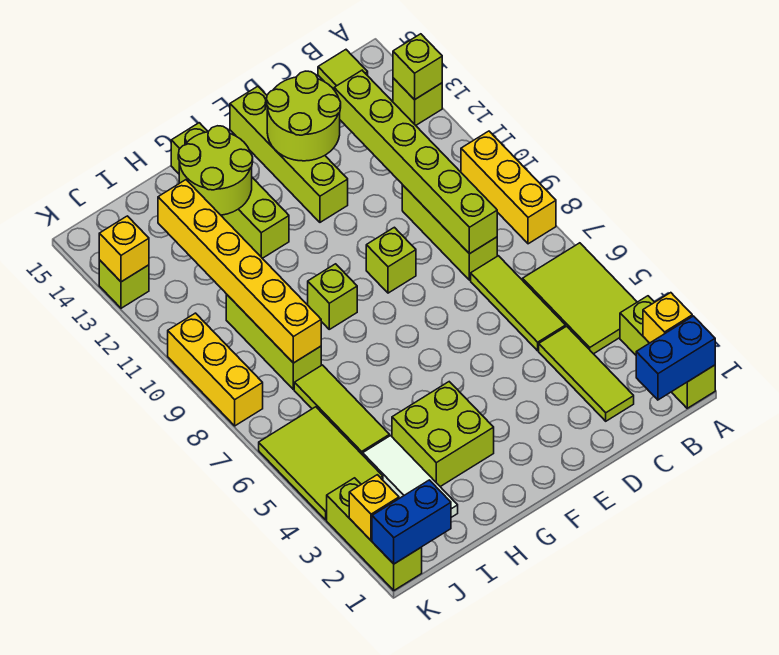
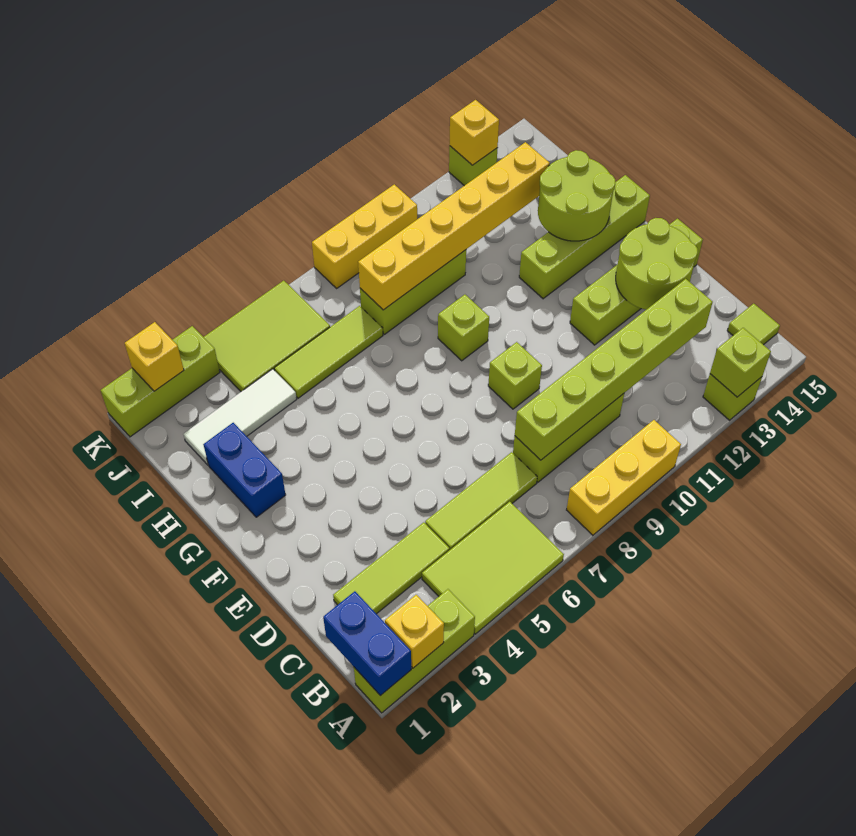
lime 2x2 brick [392,382,494,487] -> none
blue 1x2 brick [372,480,451,564] -> blue 1x2 brick moved to [203,423,286,517]

